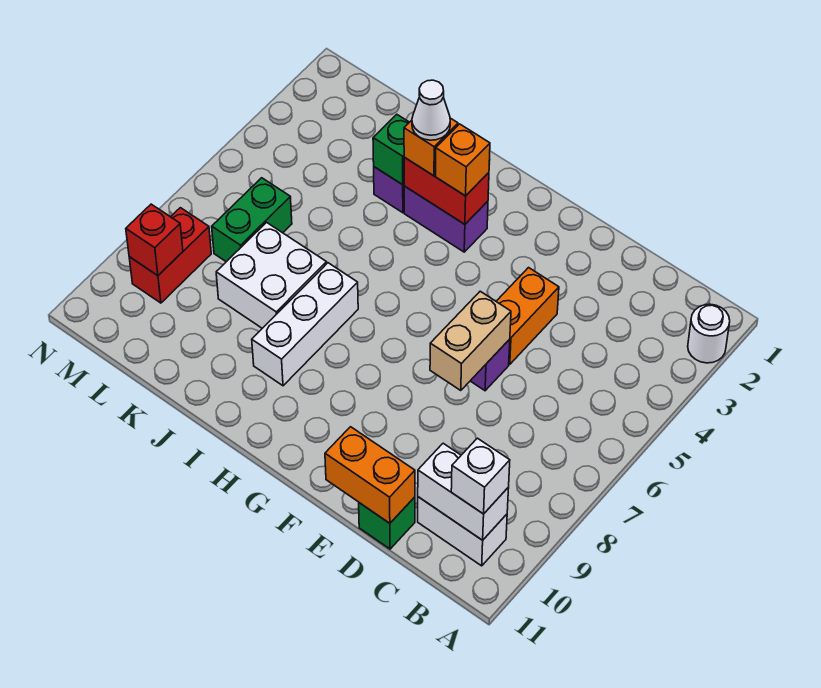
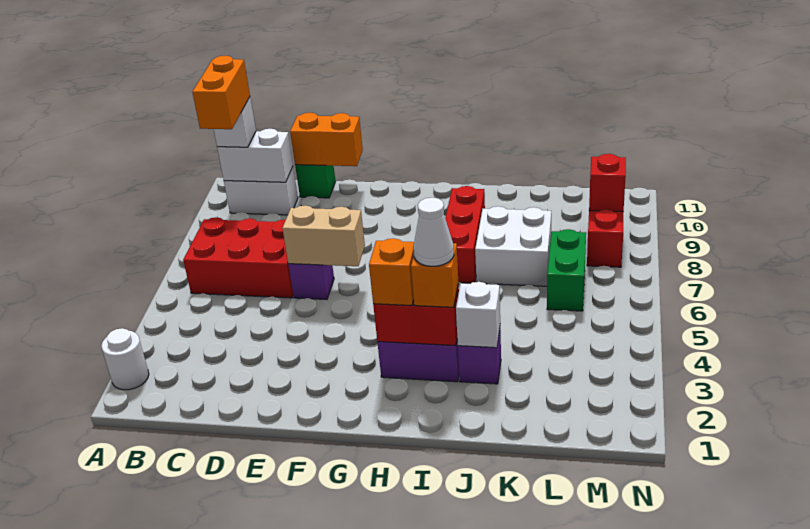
none -> red 2x3 brick [183,217,293,298]
orange 1x2 brick [496,268,559,364] -> orange 1x2 brick moved to [192,56,250,129]
tan 1x2 brick [430,291,511,391] -> tan 1x2 brick turned to [282,205,365,266]
white 1x3 brick [252,263,358,386] -> red 1x3 brick [445,186,485,283]
green 1x1 brick [373,114,409,185] -> white 1x1 brick [456,282,500,348]

